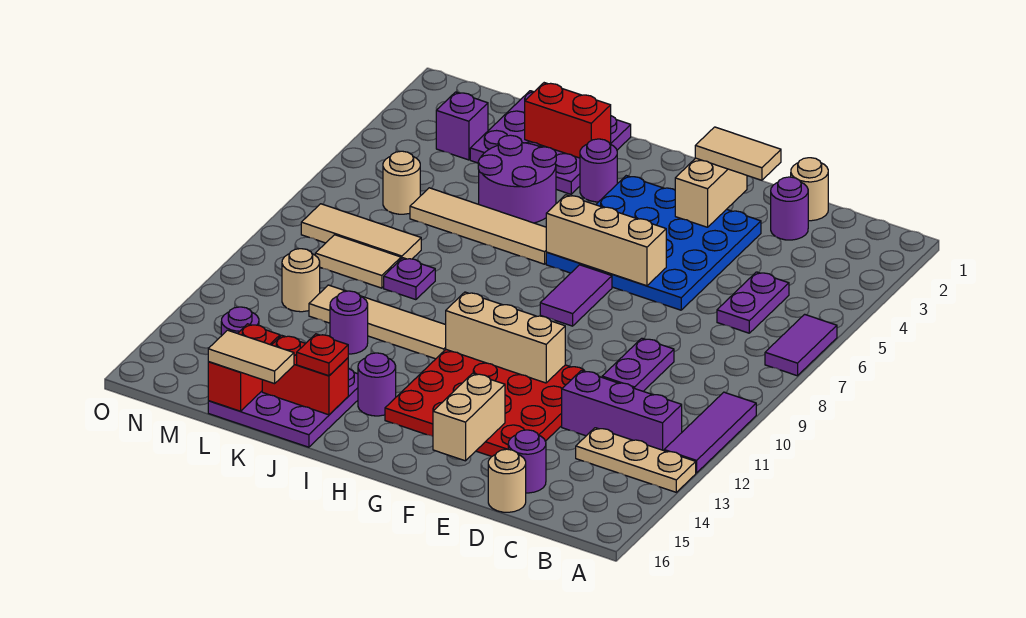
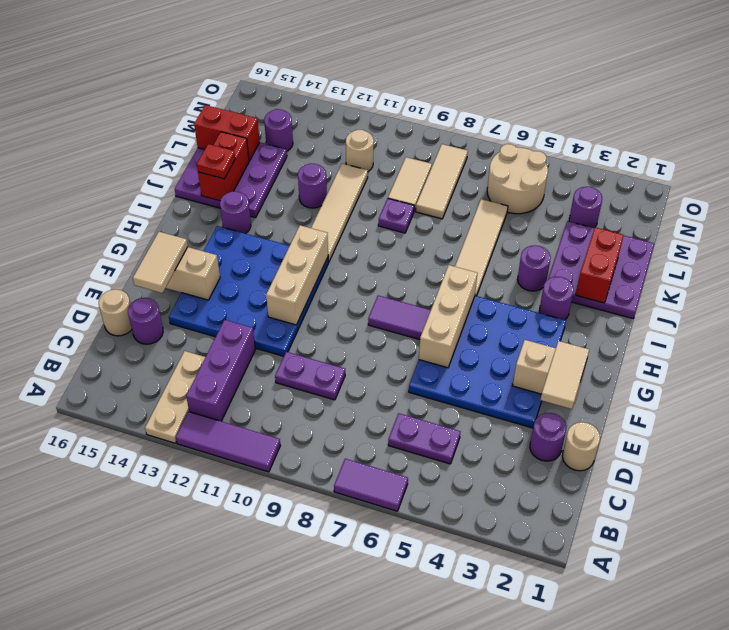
red 4x4 plate [385,350,585,456] -> blue 4x4 plate [169,226,329,356]
purple 2x2 round brick [478,135,556,223] -> purple 1x1 round brick [517,246,551,291]
tan 1x2 tile [208,330,294,384] -> tan 1x2 tile moved to [133,232,188,293]
purple 1x1 brick [436,92,488,160] -> purple 1x1 round brick [569,187,602,228]
tan 1x1 round brick [383,151,420,214] -> tan 2x2 round brick [487,144,548,214]

